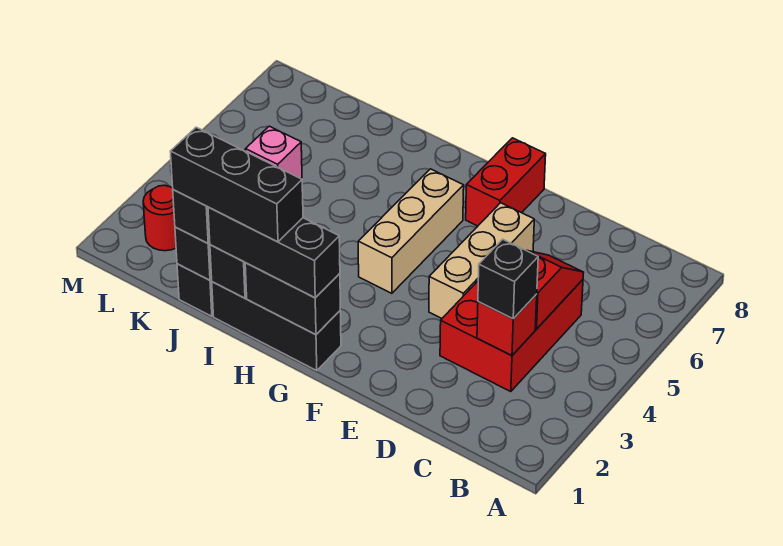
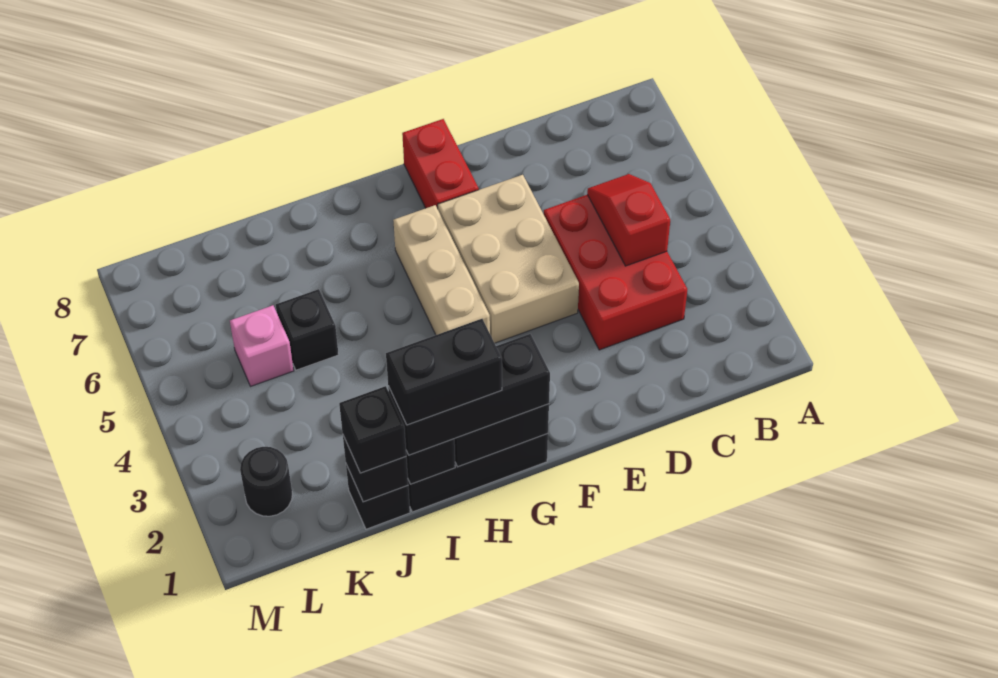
red 1x1 brick [477,294,537,356] -> none
black 1x1 brick [478,239,538,319] -> black 1x1 brick moved to [276,289,339,370]
tan 1x3 brick [429,203,534,319] -> tan 2x3 brick [438,175,579,343]
black 1x3 brick [170,127,303,242] -> black 1x2 brick [386,319,502,425]
red 1x1 round brick [143,185,176,251] -> black 1x1 round brick [240,447,292,516]

